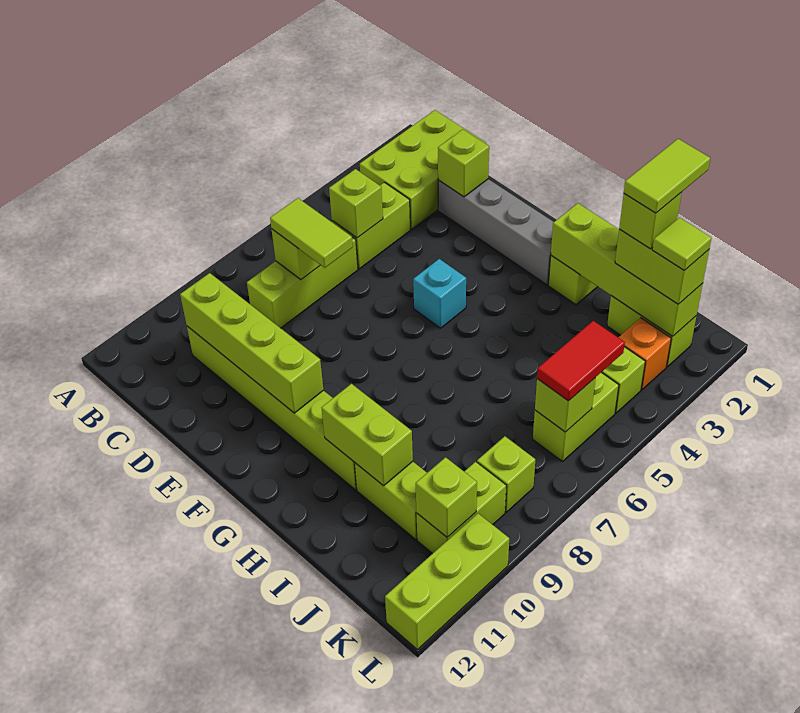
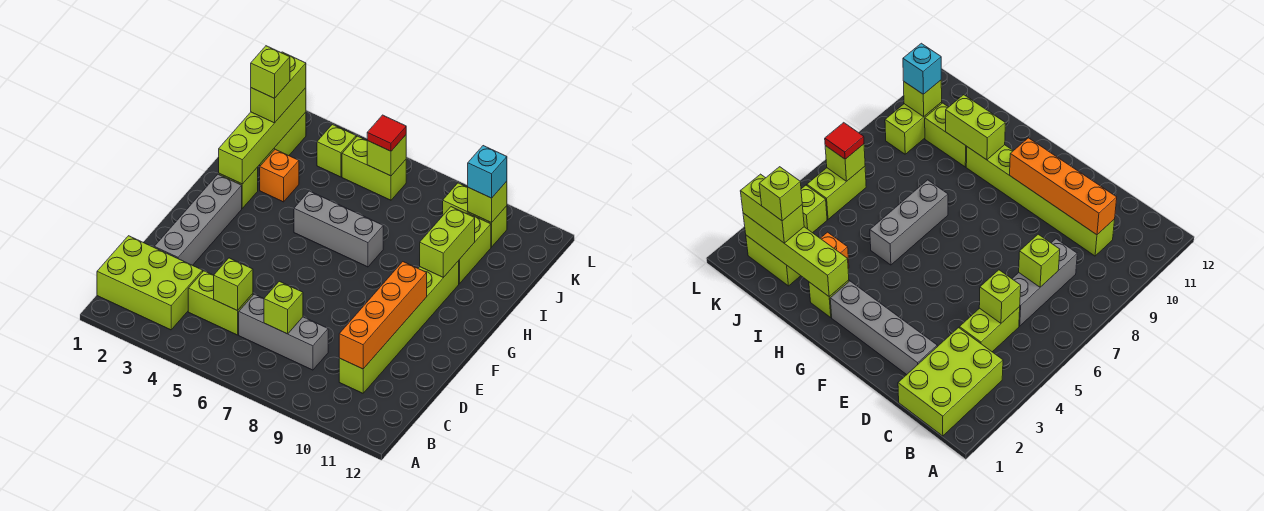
lime 1x3 brick [247,237,358,328] -> grey 1x3 brick [239,294,328,370]
lime 1x2 tile [270,198,353,268] -> none
lime 1x4 brick [180,273,323,413] -> orange 1x4 brick [339,262,427,369]
lime 1x1 brick [438,129,489,197] -> none
cyan 1x1 brick [413,259,466,328] -> cyan 1x1 brick moved to [468,146,507,198]
none -> grey 1x3 brick [294,191,383,267]
lime 1x2 tile [624,139,710,213] -> none
lime 1x1 tile [652,217,712,271] -> none
orange 1x1 brick [618,318,671,390] -> orange 1x1 brick moved to [260,149,299,202]
red 1x2 tile [537,321,625,401] -> red 1x1 tile [367,115,406,151]
lime 1x1 brick [477,436,535,512] -> none
lime 1x3 brick [385,514,509,649] -> none

